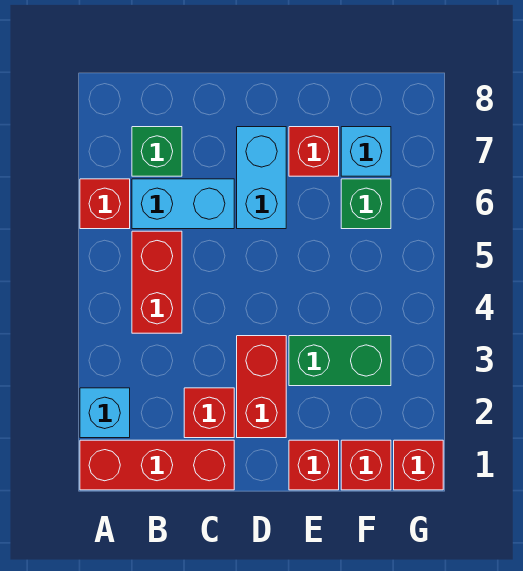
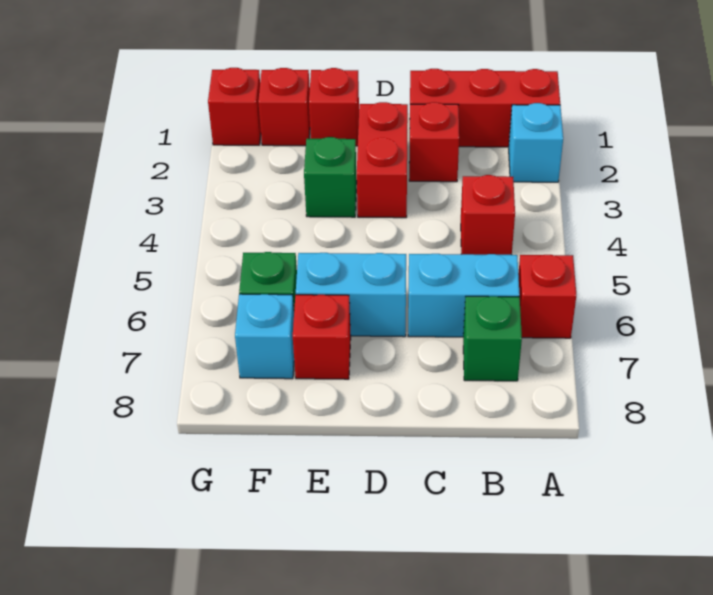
red 1x2 brick [132,231,182,333] -> red 1x1 brick [461,175,515,255]
cyan 1x2 brick [237,127,286,229] -> cyan 1x2 brick turned to [296,253,406,337]
green 1x2 brick [289,336,391,386] -> green 1x1 brick [304,137,357,217]

